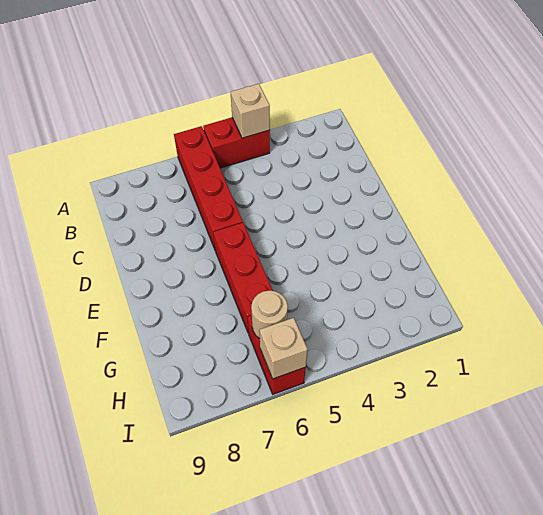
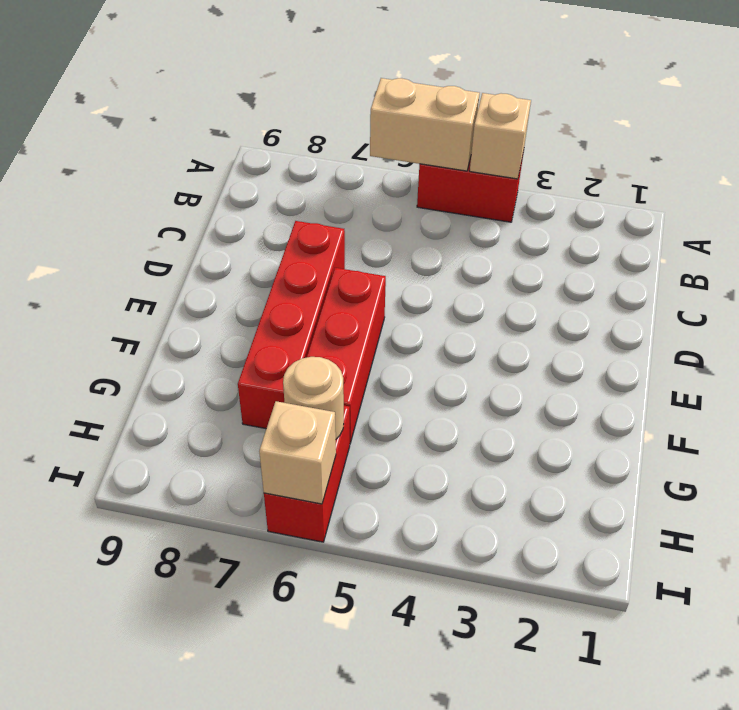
none -> tan 1x2 brick [370,78,480,171]
red 1x4 brick [174,126,243,249] -> red 1x4 brick moved to [238,221,345,429]

